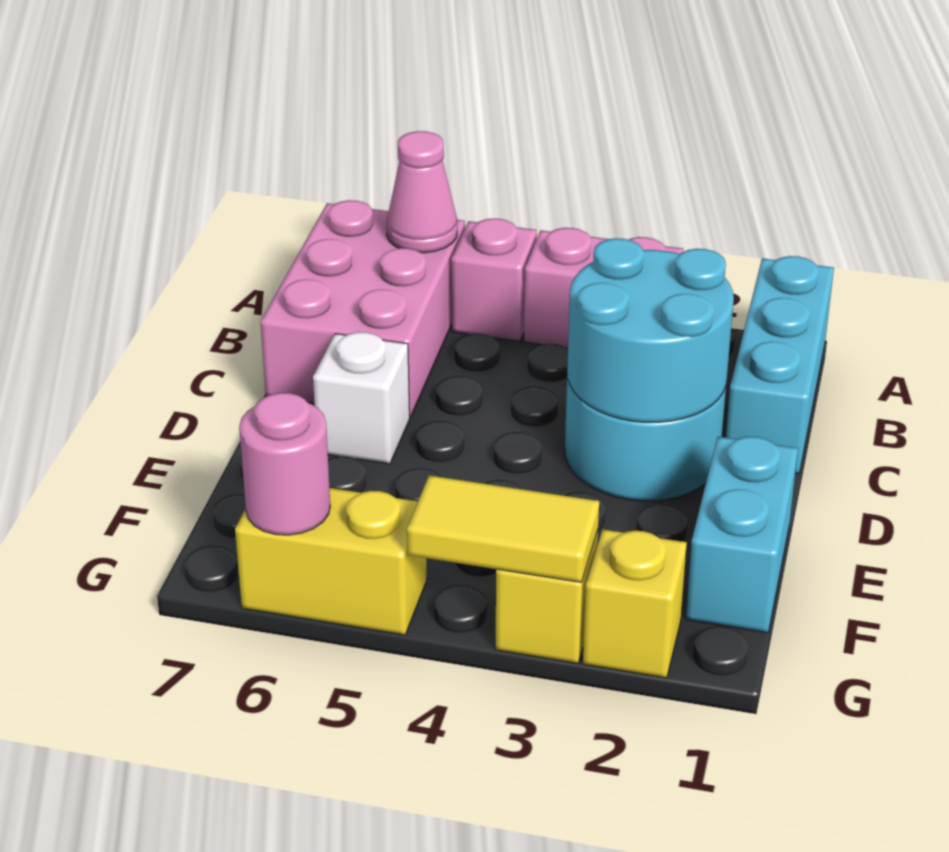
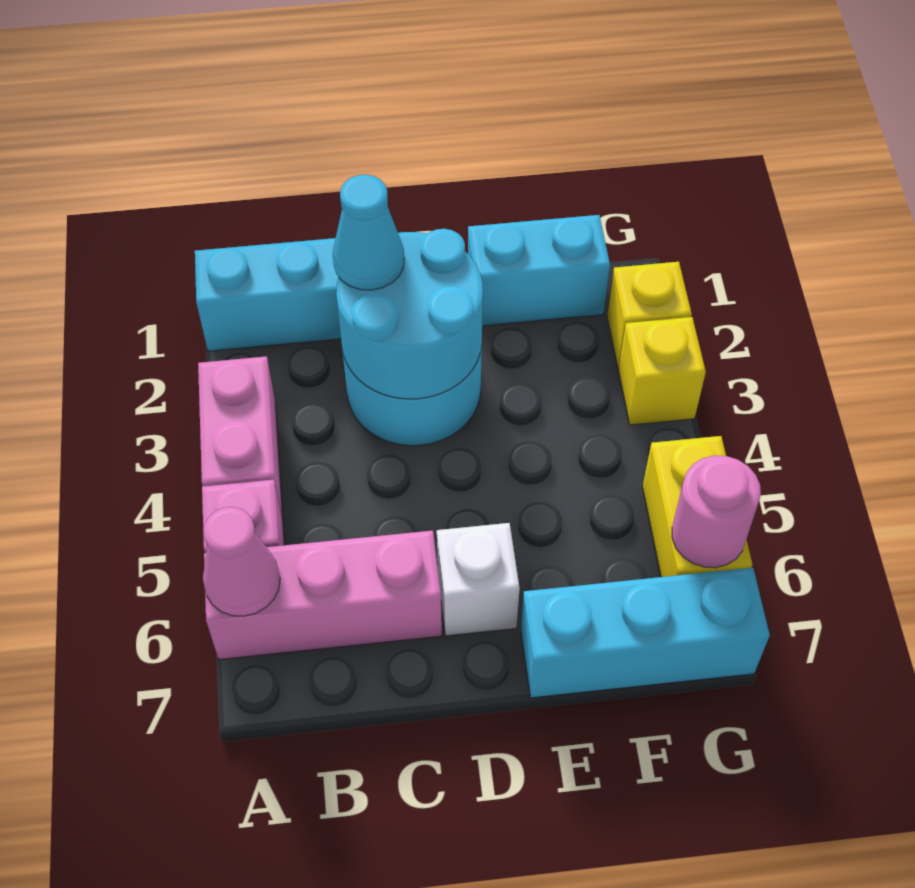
pink 2x3 brick [260,200,465,417] -> pink 1x3 brick [204,531,442,660]
none -> cyan 1x1 cone [333,175,404,290]
none -> cyan 1x3 brick [521,568,770,698]
yellow 1x2 tile [407,475,599,582] -> none

